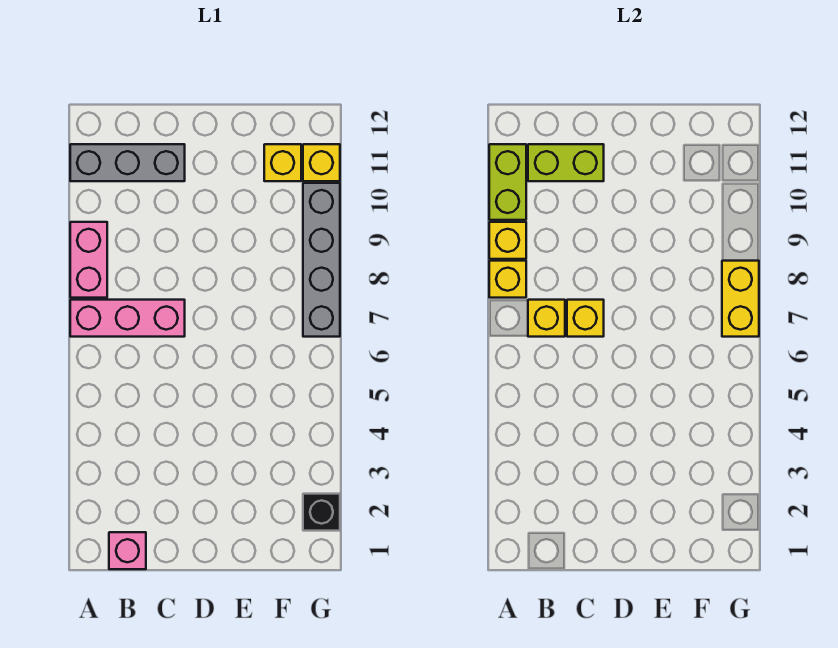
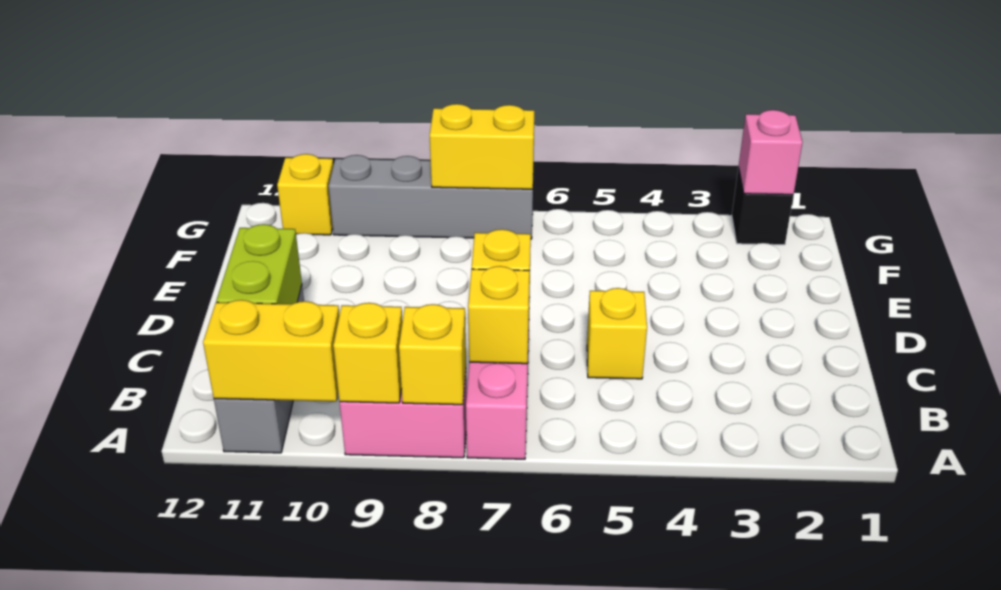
lime 1x2 brick [489,144,526,220] -> yellow 1x2 brick [203,300,339,402]
pink 1x1 brick [109,532,146,569] -> pink 1x1 brick moved to [739,110,803,195]
yellow 1x1 brick [264,144,301,181] -> yellow 1x1 brick moved to [587,288,647,379]

